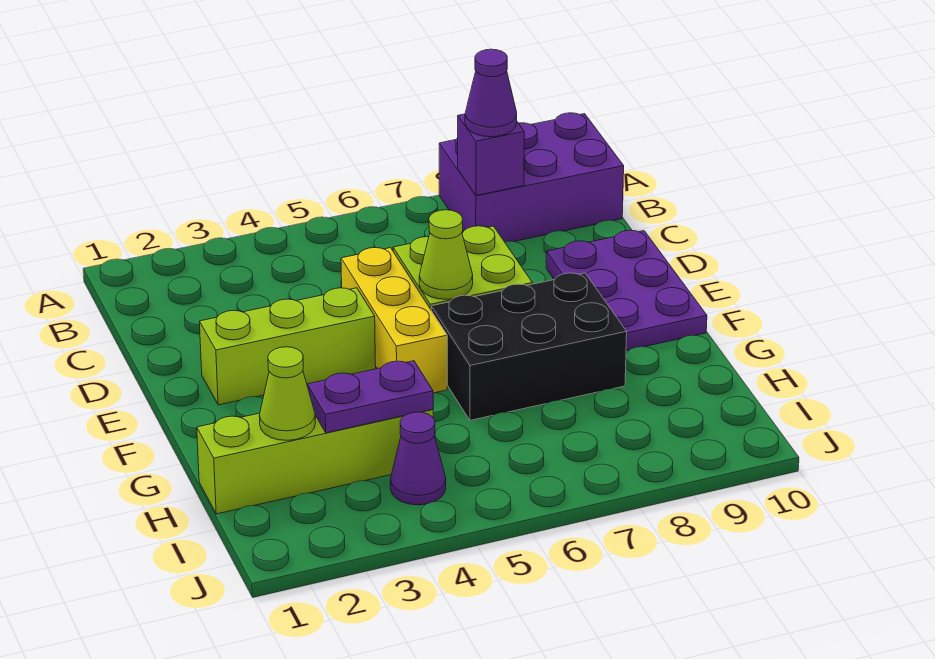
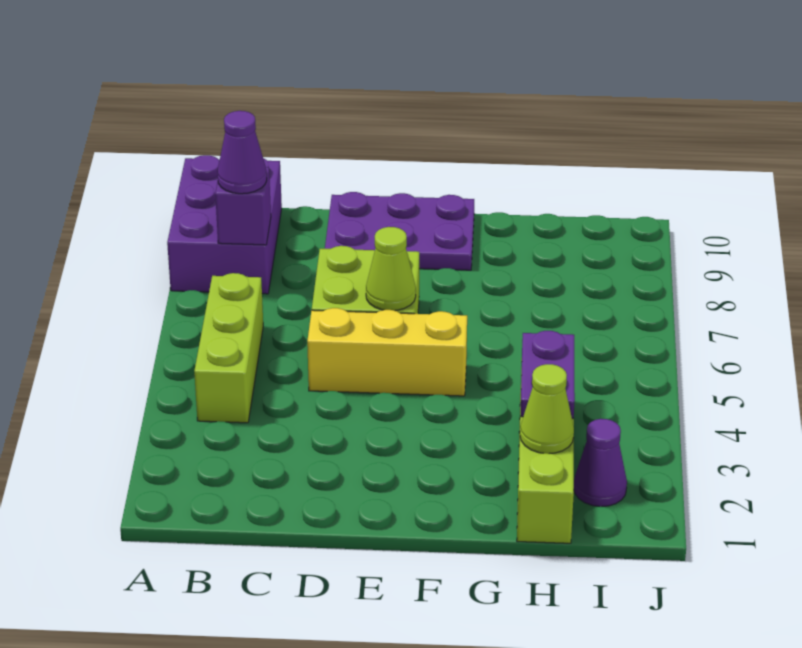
lime 1x3 brick [199,288,376,405] -> lime 1x3 brick moved to [194,273,263,423]
black 2x3 brick [431,273,627,420] -> none
purple 1x1 cone [390,412,446,505] -> purple 1x1 cone moved to [574,419,627,507]

